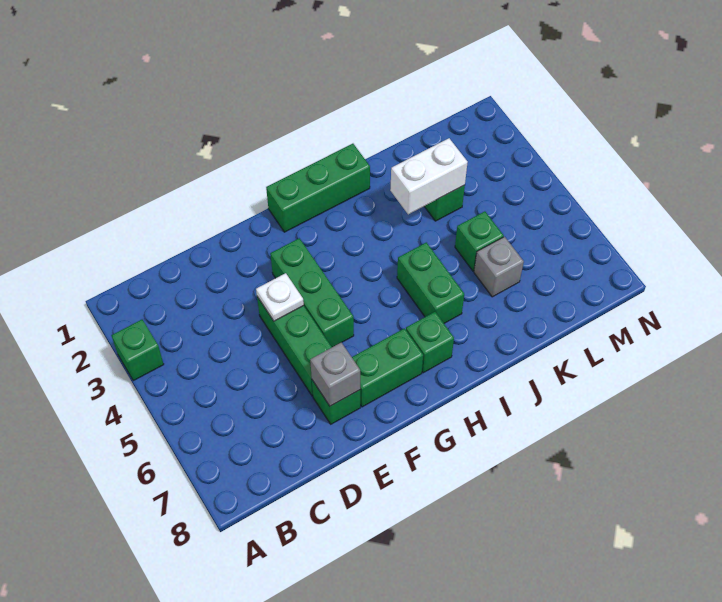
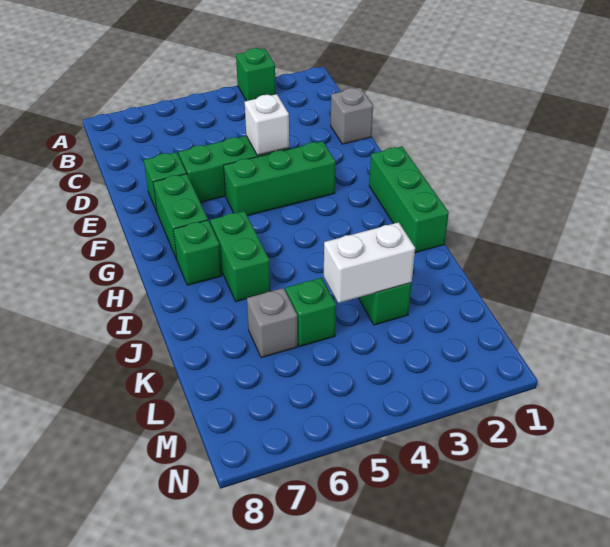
white 1x1 plate [256,273,304,321] -> white 1x1 brick [245,94,289,155]
grey 1x1 brick [310,342,360,406] -> grey 1x1 brick moved to [331,88,373,144]
green 1x2 brick [397,242,464,323] -> green 1x2 brick turned to [210,211,270,302]
white 1x2 brick [390,138,468,214] -> white 1x2 brick turned to [324,222,415,303]

